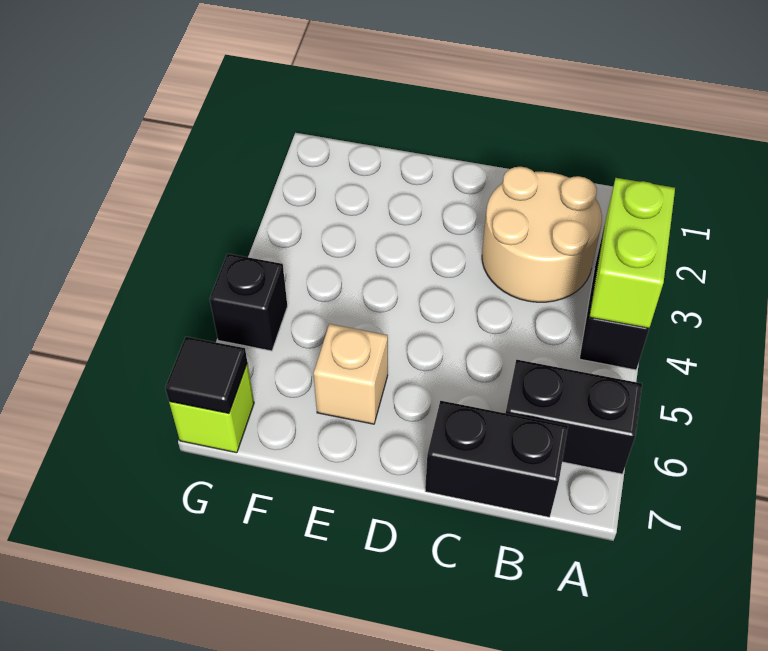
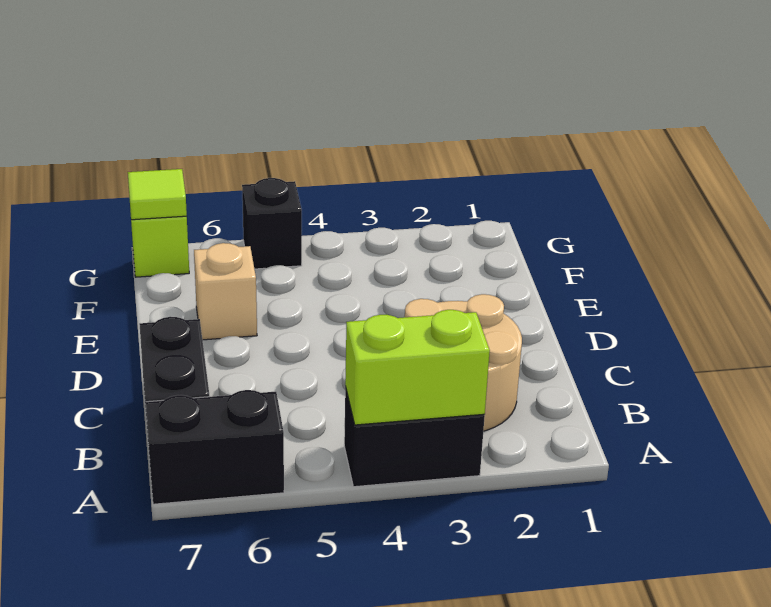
black 1x2 brick [506,360,642,474] -> black 1x2 brick turned to [146,390,284,504]
black 1x1 tile [165,337,247,413] -> lime 1x1 tile [128,169,187,220]

